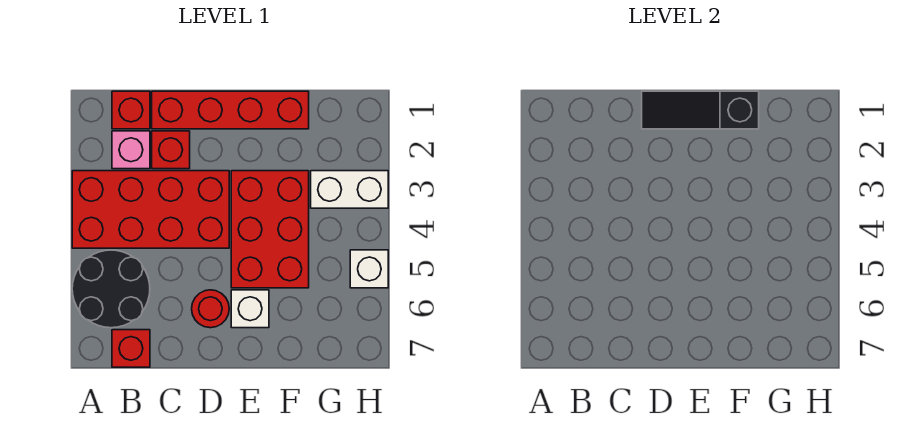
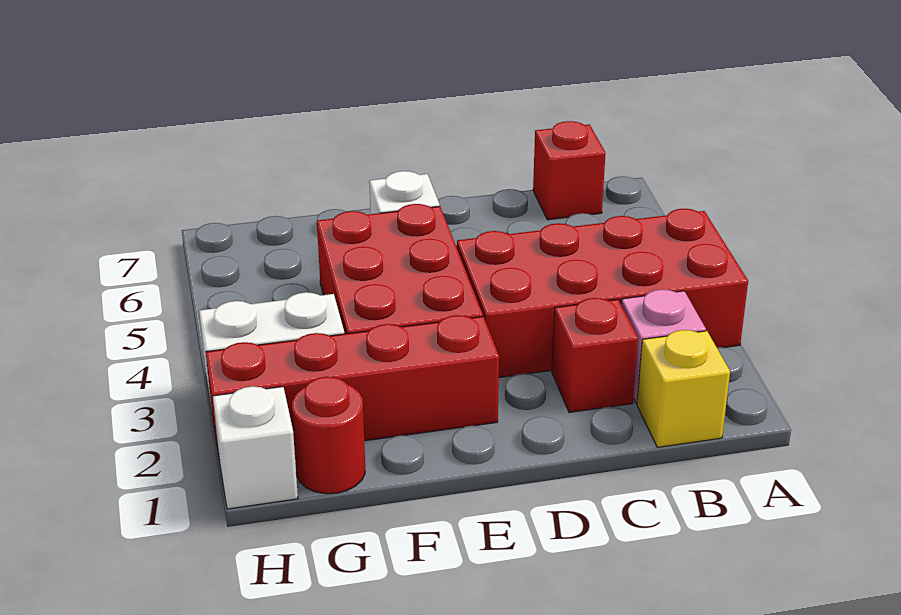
black 2x2 round brick [72,250,150,328] -> none
red 1x1 brick [112,91,150,129] -> yellow 1x1 brick [637,330,730,447]
red 1x4 brick [152,91,309,129] -> red 1x4 brick moved to [206,315,499,461]
black 1x3 slope [642,91,759,129] -> none
red 1x1 round brick [192,290,229,328] -> red 1x1 round brick moved to [292,377,365,494]
white 1x1 brick [350,250,388,288] -> white 1x1 brick moved to [213,386,298,509]

